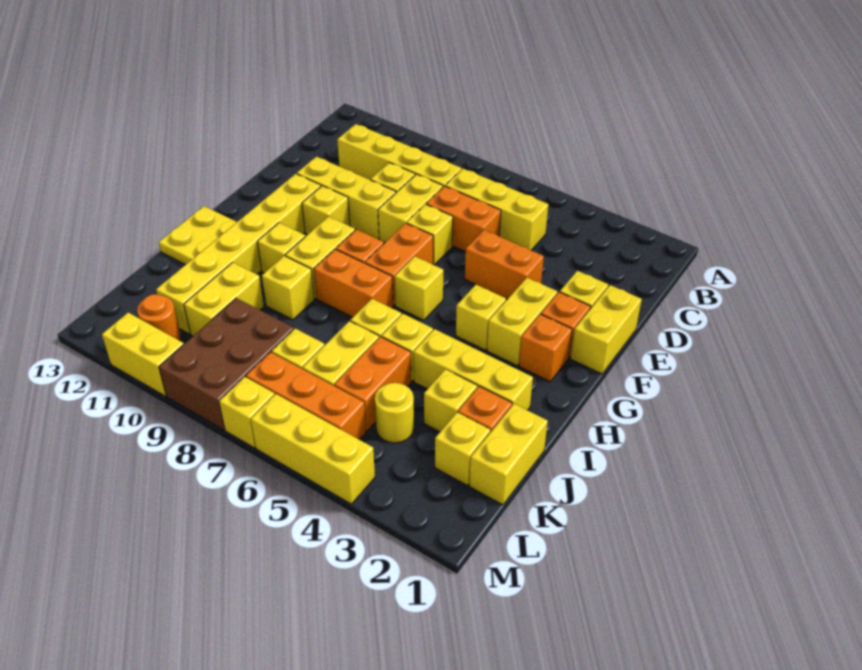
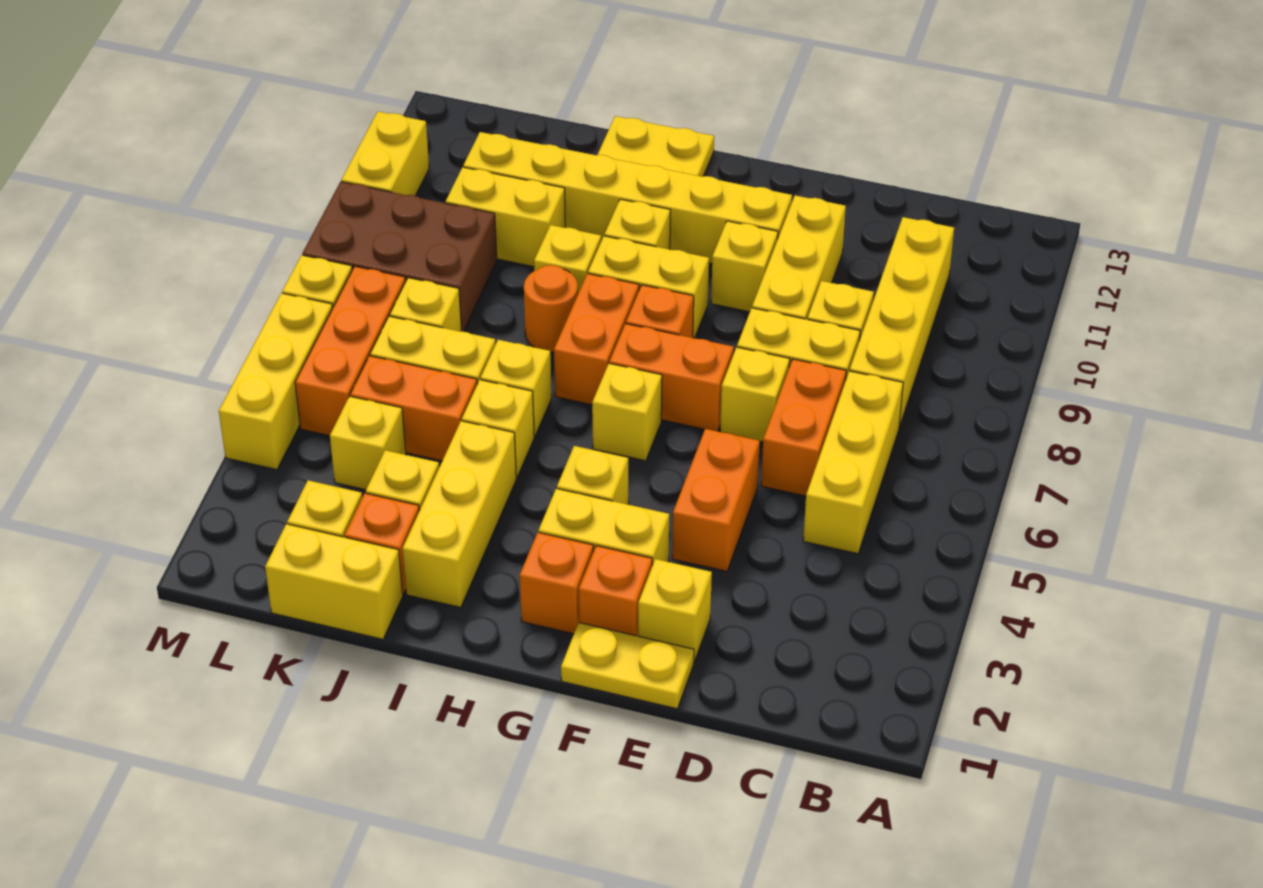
yellow 1x2 brick [571,285,642,374] -> yellow 1x2 plate [561,623,694,709]
yellow 1x1 round brick [375,383,414,443] -> yellow 1x1 brick [330,396,406,490]
orange 1x1 round brick [137,294,181,341] -> orange 1x1 round brick moved to [524,265,578,352]

